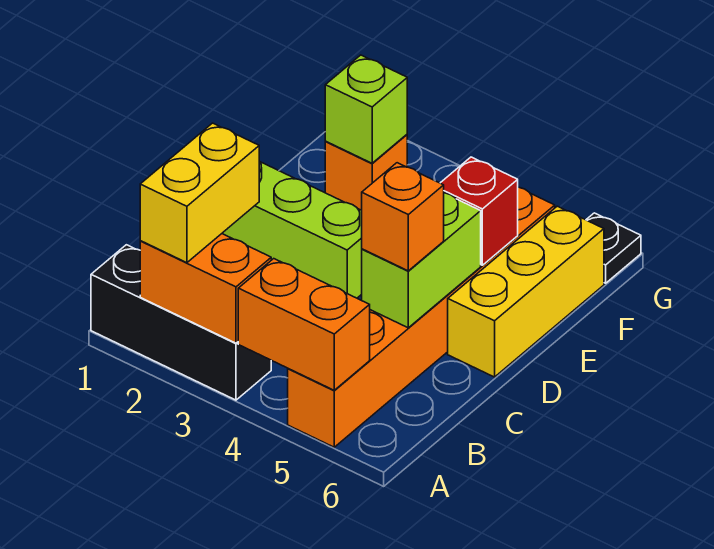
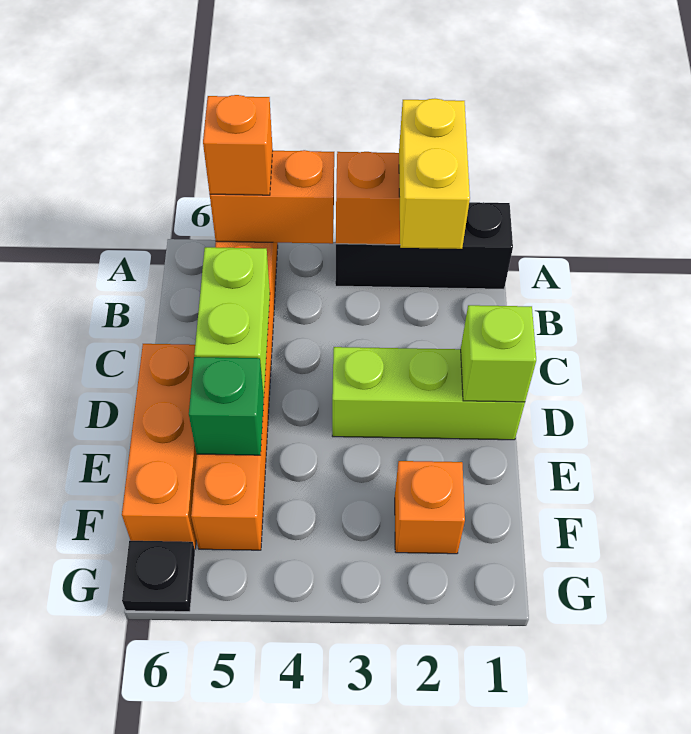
orange 1x1 brick [362,163,444,271] -> orange 1x1 brick moved to [203,95,273,195]
yellow 1x3 brick [448,206,604,377] -> orange 1x3 brick [122,344,197,549]
red 1x1 brick [441,157,518,265] -> green 1x1 brick [189,357,264,455]
lime 1x1 brick [325,55,407,163] -> lime 1x1 brick moved to [461,305,536,402]

